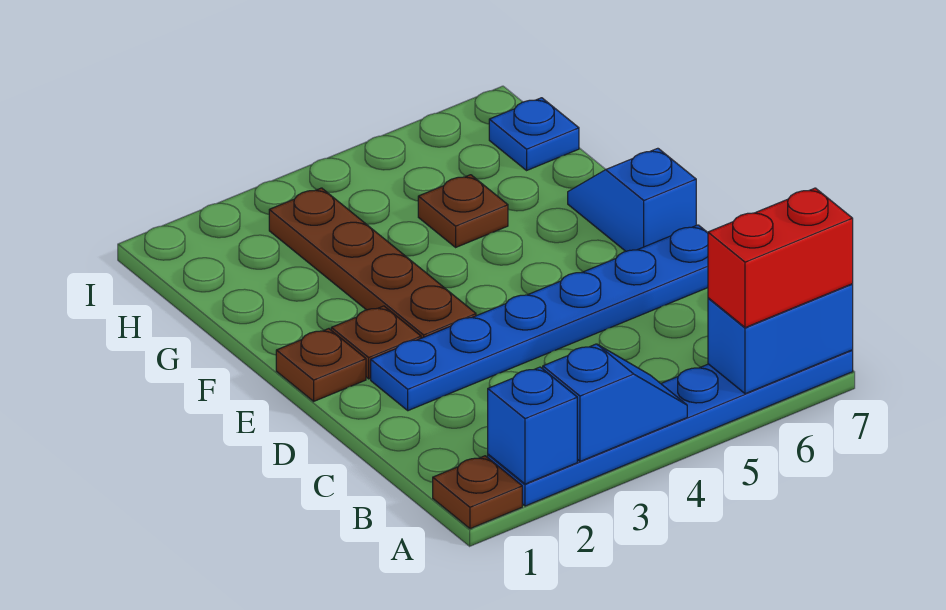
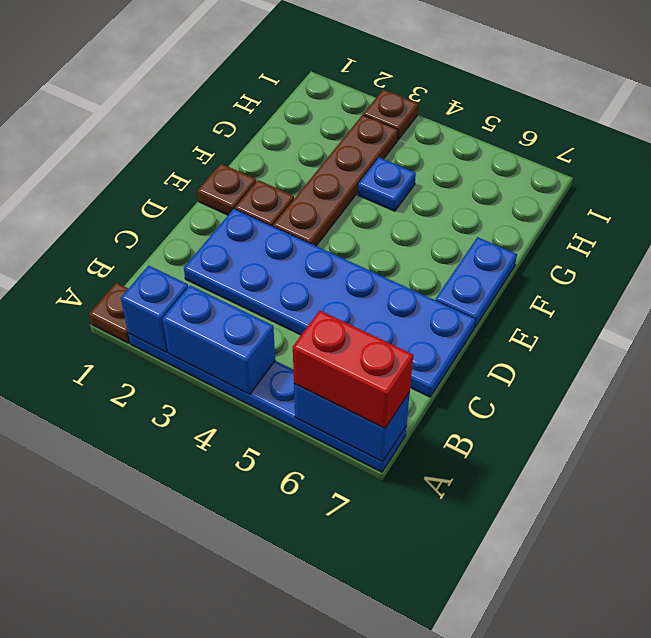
blue 1x2 slope [543,344,687,461] -> blue 1x2 brick [163,286,275,394]
blue 1x6 plate [371,225,708,411] -> blue 2x6 plate [184,209,475,397]
blue 1x2 slope [568,148,696,251] -> blue 1x2 plate [436,237,517,328]
brown 1x1 plate [418,175,508,247] -> brown 1x1 plate moved to [363,89,418,140]
blue 1x1 plate [489,98,579,170] -> blue 1x1 plate moved to [358,157,416,211]

